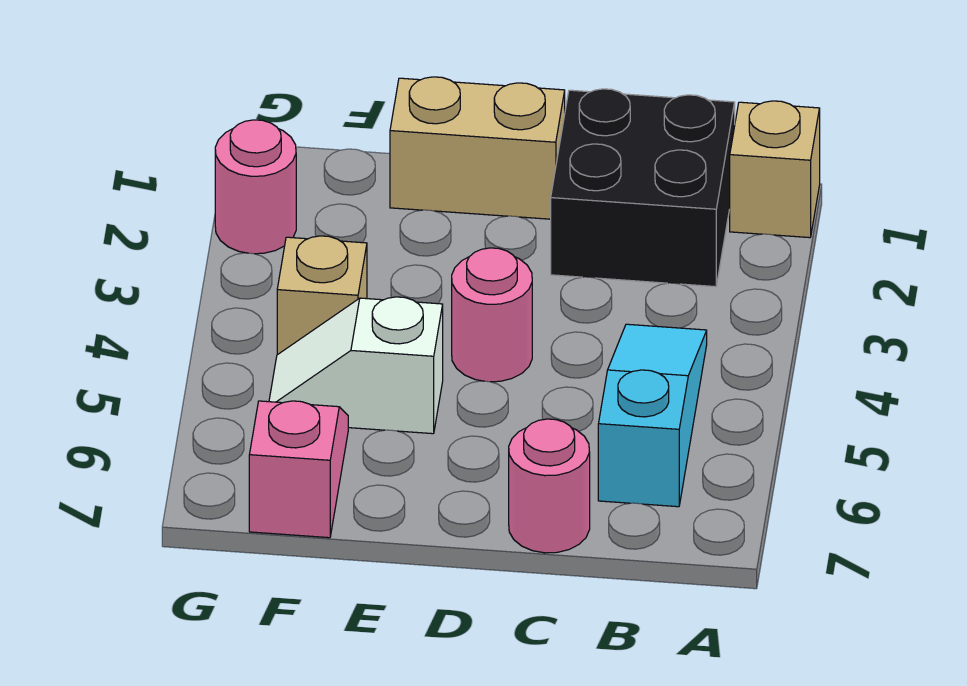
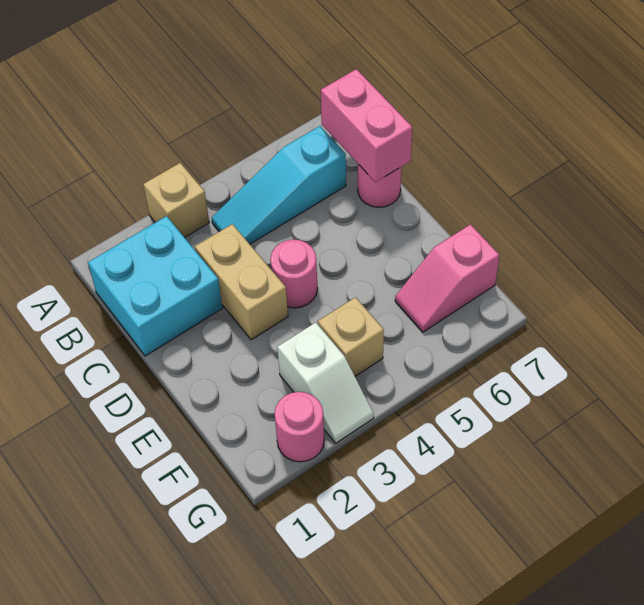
tan 1x1 brick [730,101,820,238] -> tan 1x1 brick moved to [143,163,209,238]
black 2x2 brick [551,89,735,287] -> cyan 2x2 brick [88,216,222,356]
none -> pink 1x2 brick [321,69,412,182]
tan 1x2 brick [390,77,565,219] -> tan 1x2 brick moved to [195,224,288,340]
white 1x2 slope [269,297,443,434] -> white 1x2 slope moved to [277,322,374,443]

